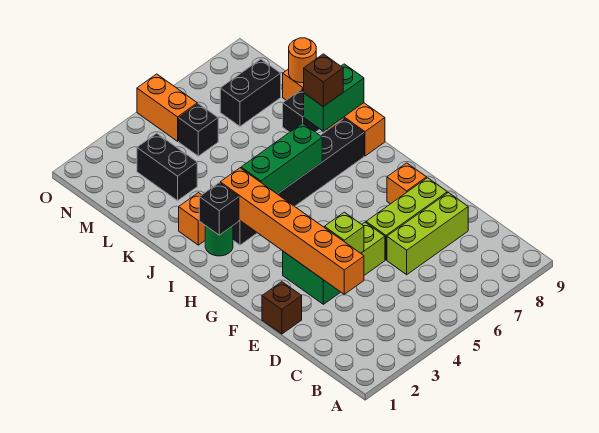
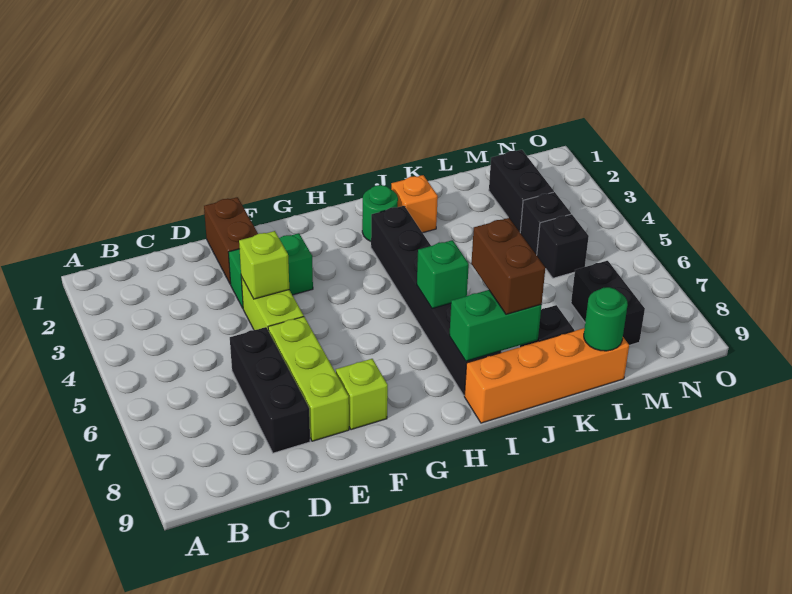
orange 1x6 brick [220,168,364,294] -> none
lime 1x3 brick [387,193,468,275] -> black 1x3 brick [230,327,310,453]
brown 1x1 brick [262,282,302,334] -> brown 1x2 brick [204,197,258,284]
orange 1x1 brick [387,163,427,204] -> lime 1x1 brick [336,359,388,430]
black 1x1 brick [199,183,239,235] -> black 1x1 brick moved to [520,192,571,255]
green 1x3 brick [241,123,322,194] -> green 1x1 brick [417,240,469,309]
green 1x2 brick [304,64,364,131] -> green 1x2 brick turned to [449,290,542,361]
brown 1x1 brick [304,54,343,107] -> brown 1x2 brick [471,218,545,315]
black 1x2 brick [137,133,197,201] -> black 1x2 brick turned to [489,150,554,232]
orange 1x1 round brick [289,38,316,83] -> green 1x1 round brick [584,287,628,351]
orange 1x2 brick [137,74,197,141] -> none

